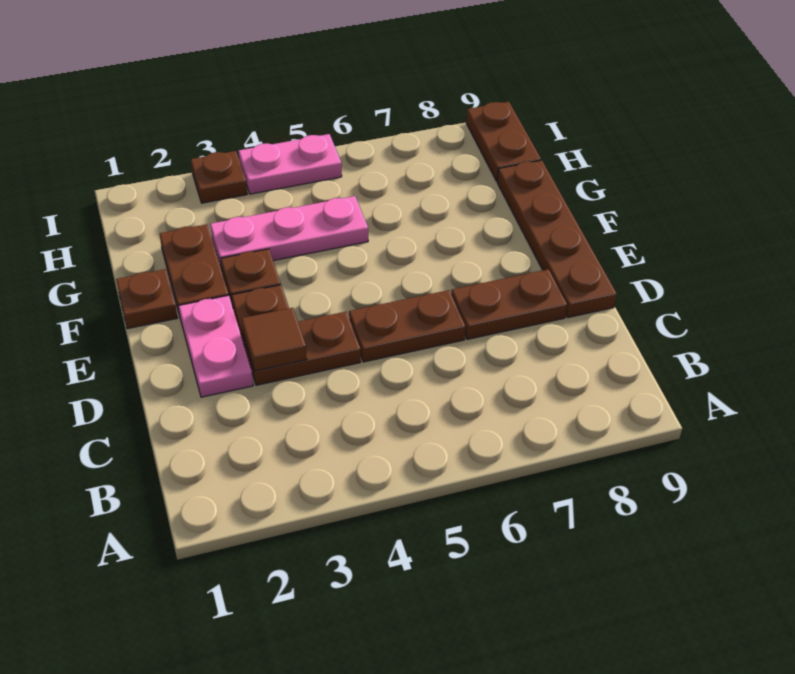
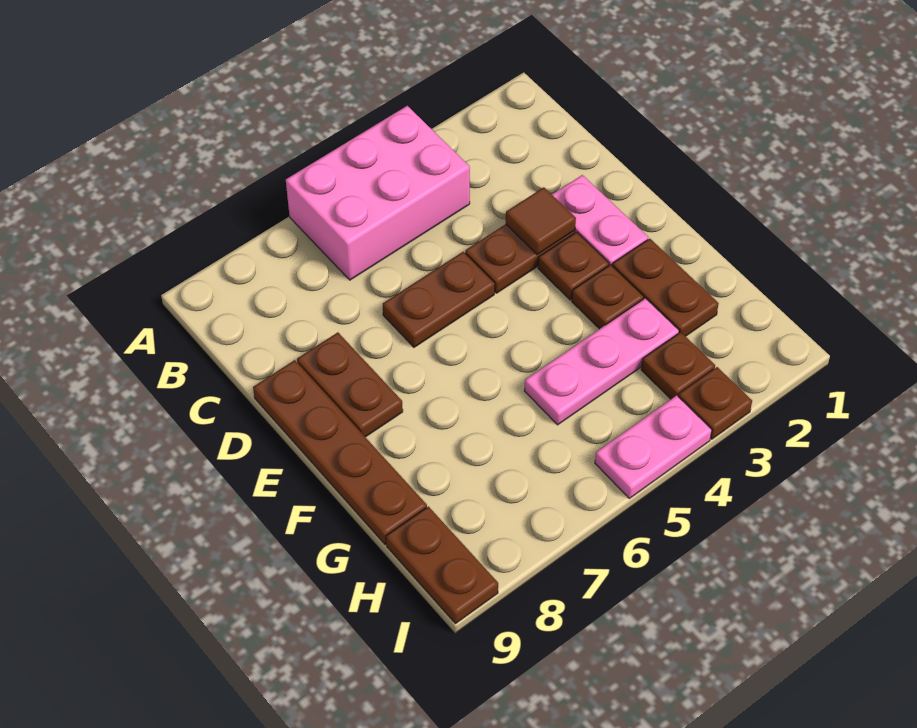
none -> pink 2x3 brick [286,106,470,280]
brown 1x2 plate [451,269,567,339] -> brown 1x2 plate turned to [297,332,403,437]
brown 1x1 plate [116,269,177,329] -> brown 1x1 plate moved to [641,332,715,399]

